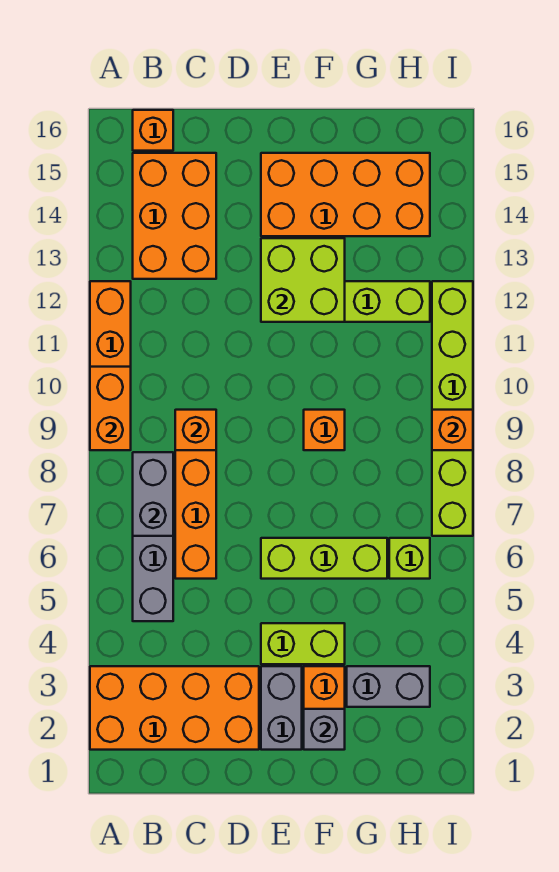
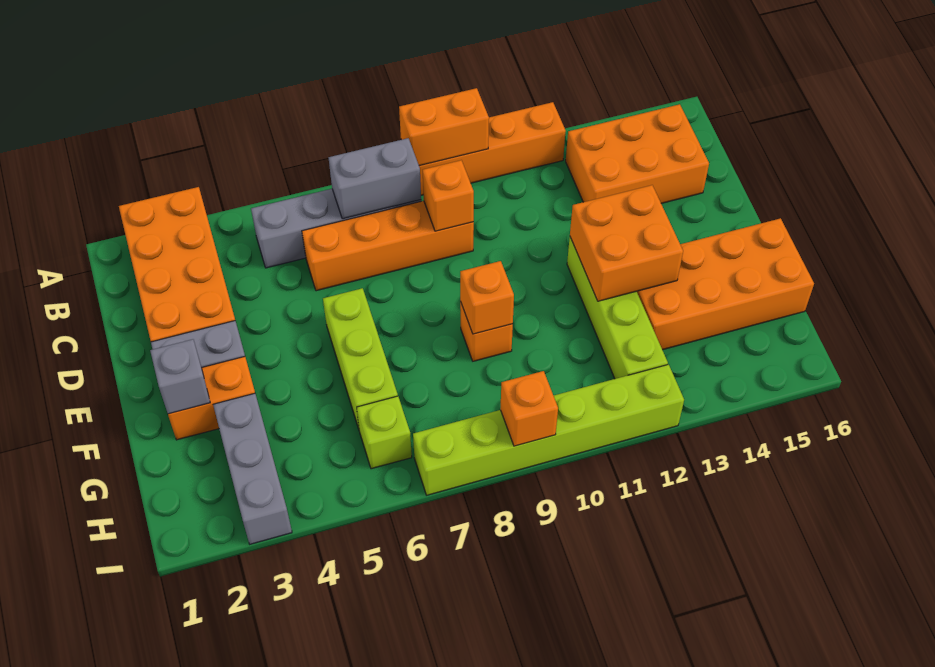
orange 1x1 brick [133,110,173,151] -> orange 1x1 brick moved to [460,261,514,334]
lime 1x2 brick [261,623,345,664] -> none
lime 2x2 brick [261,238,345,322] -> orange 2x2 brick [570,185,683,301]
orange 2x4 brick [261,153,430,236] -> orange 2x4 brick turned to [637,218,814,350]
grey 1x2 brick [347,666,430,707] -> grey 1x3 brick [213,393,292,544]

